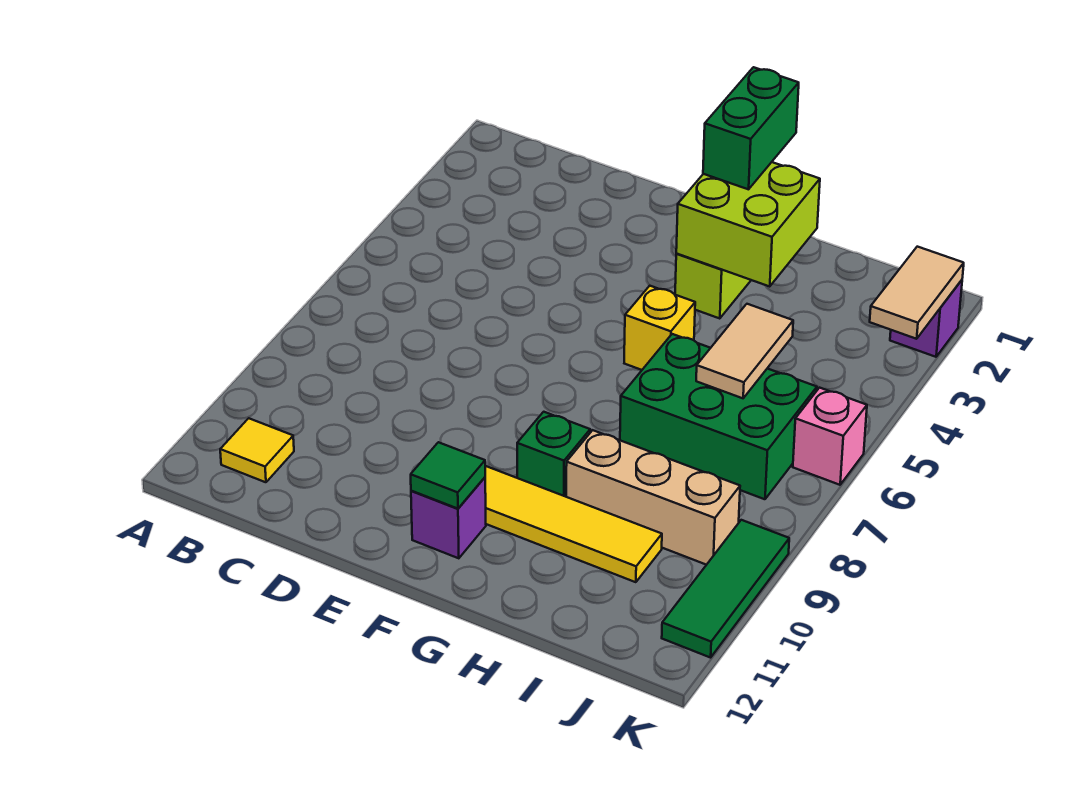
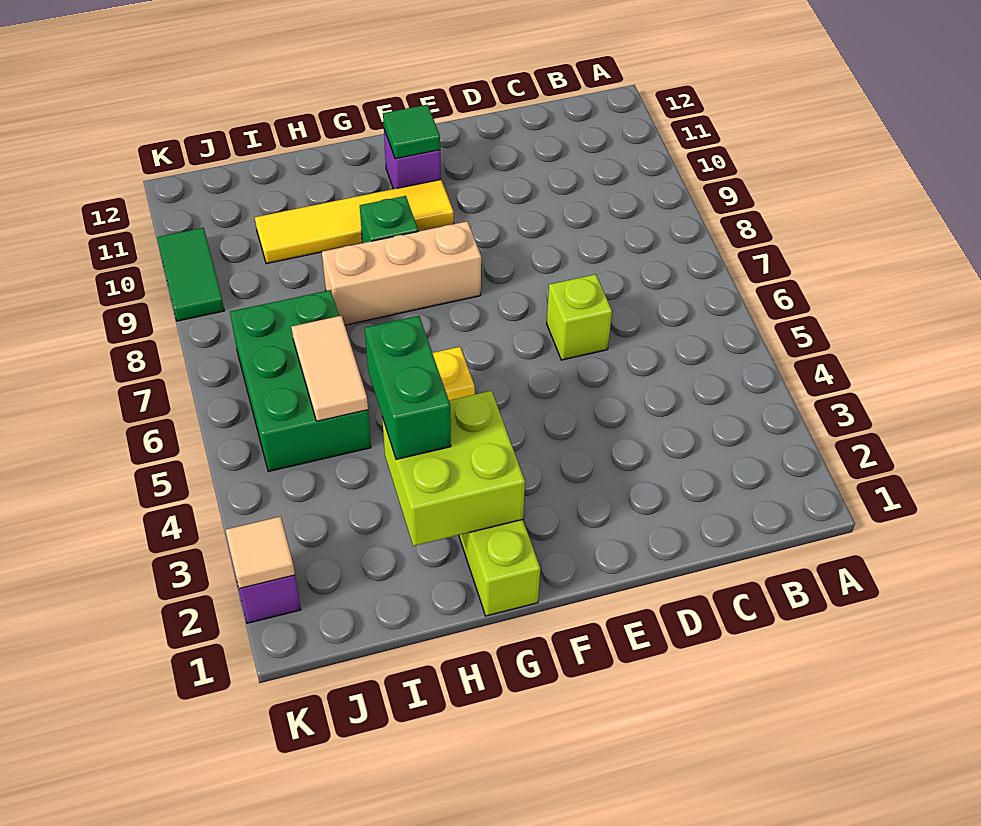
yellow 1x1 tile [220,418,294,482] -> none
none -> lime 1x1 brick [547,274,612,360]
green 1x2 brick [703,67,799,189] -> green 1x2 brick moved to [365,316,451,459]
green 2x3 brick [620,334,817,499] -> green 2x3 brick turned to [230,290,371,472]
tan 1x3 brick [566,430,740,565] -> tan 1x3 brick moved to [322,221,481,325]
tan 1x2 tile [870,247,964,339] -> tan 1x1 tile [225,516,295,589]
pink 1x1 brick [793,388,867,485] -> none
green 1x3 tile [662,520,789,658] -> green 1x2 tile [157,228,224,321]

